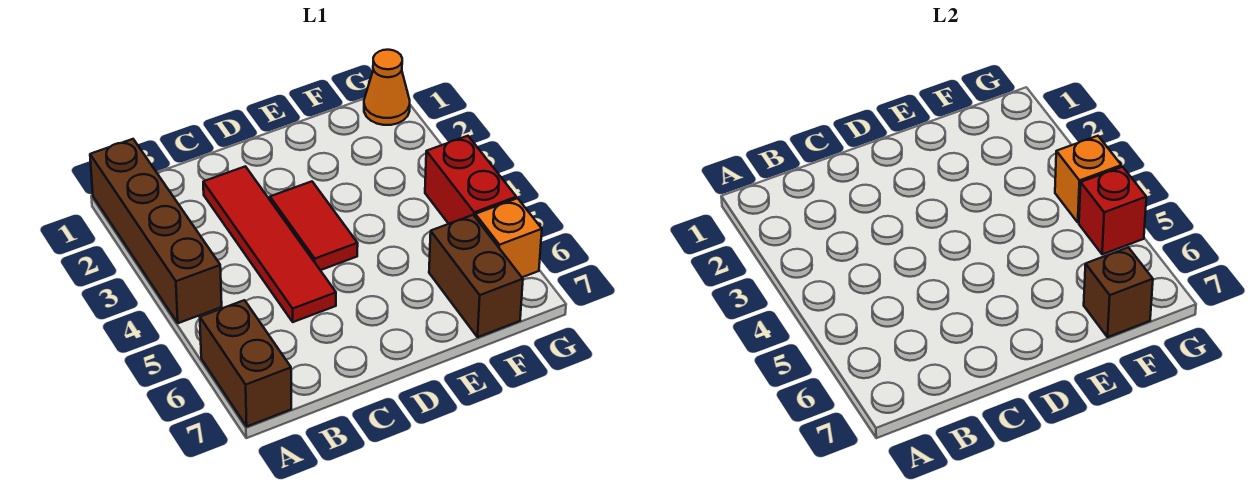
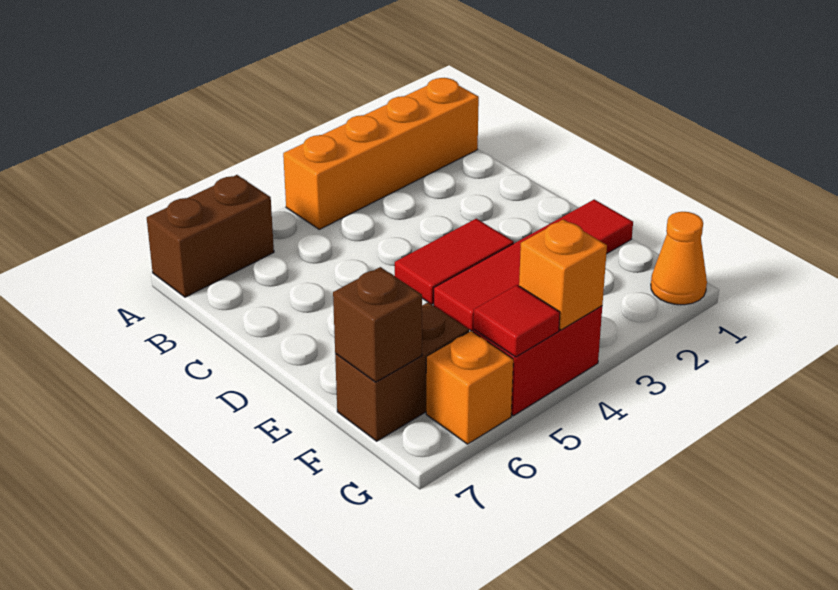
brown 1x4 brick [90,139,222,323] -> orange 1x4 brick [283,78,479,229]
red 1x4 tile [203,166,336,322] -> red 1x4 tile moved to [434,199,633,331]
red 1x1 brick [1079,167,1146,254] -> red 1x1 tile [473,285,560,357]

